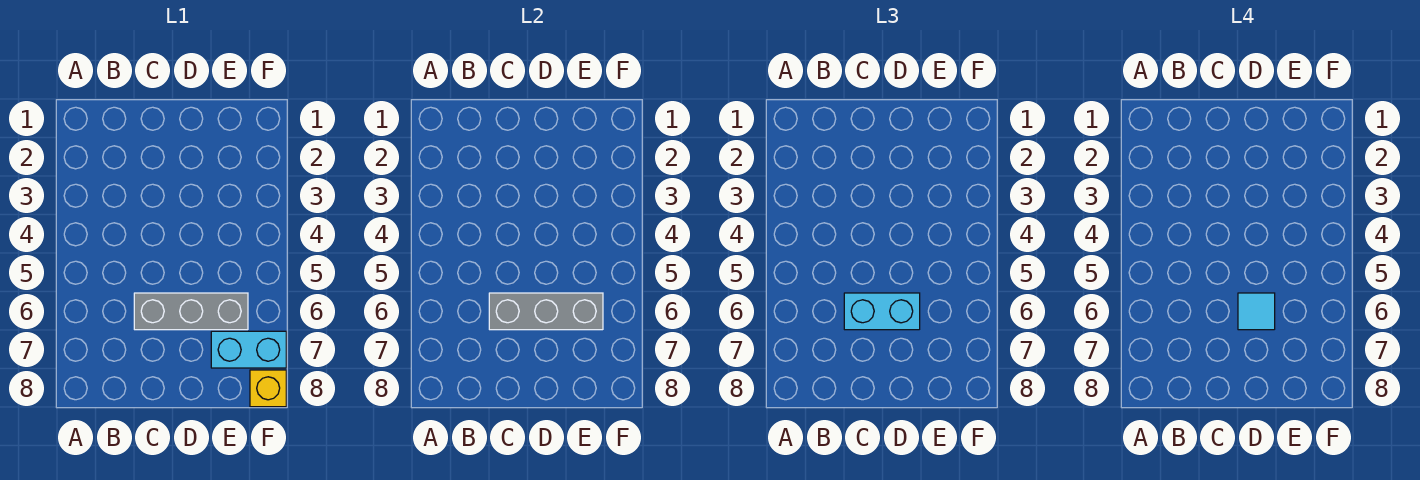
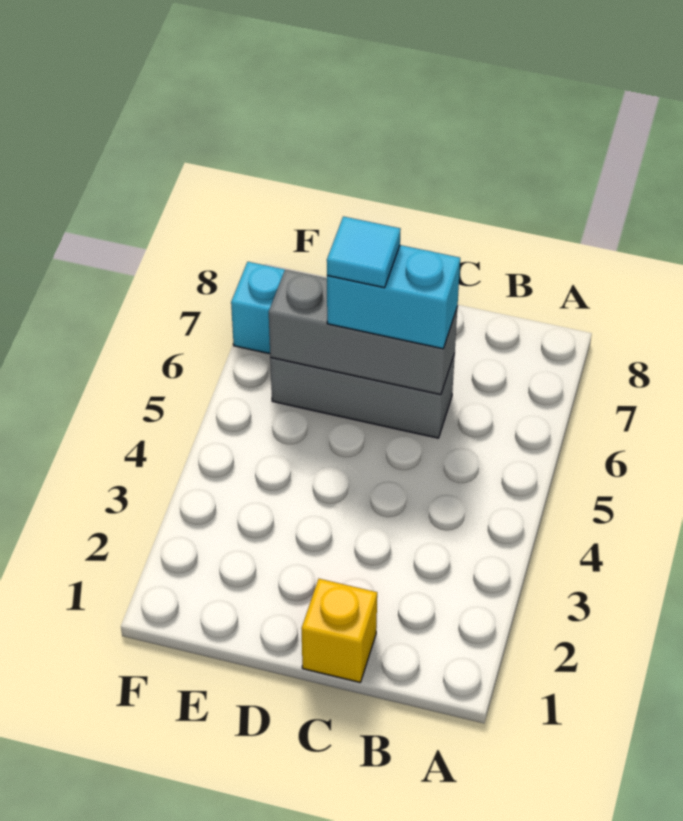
yellow 1x1 brick [250,370,286,407] -> yellow 1x1 brick moved to [301,579,377,682]

